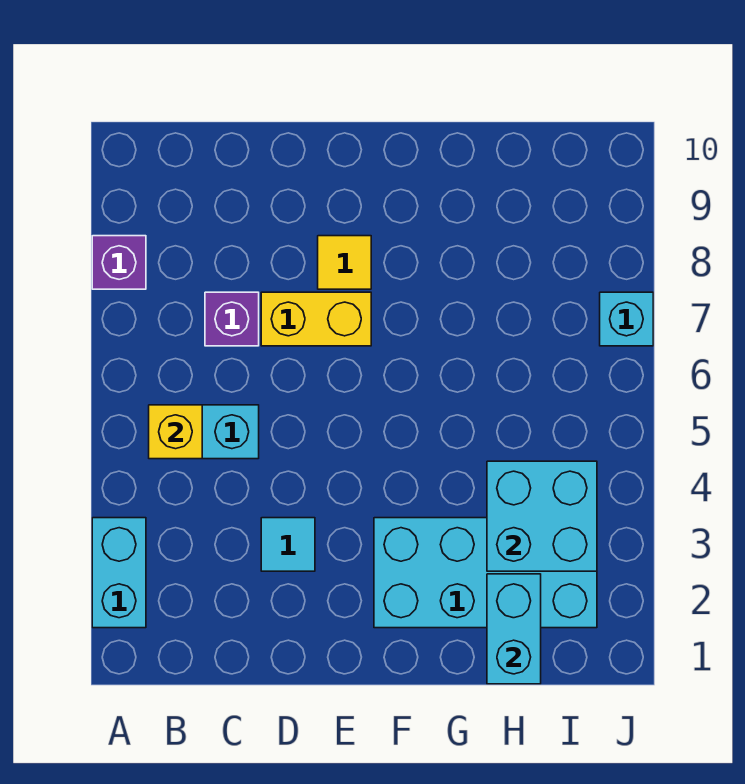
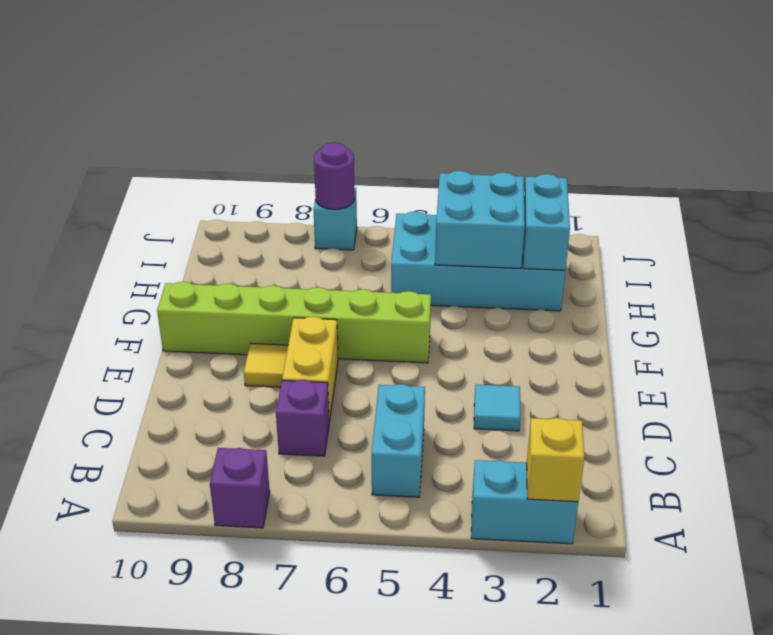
yellow 1x1 brick [149,405,202,459] -> yellow 1x1 brick moved to [527,418,584,502]
cyan 2x4 brick [374,518,597,628] -> cyan 2x4 brick turned to [391,211,565,311]
none -> lime 1x6 brick [157,282,431,363]
cyan 1x2 brick [487,574,541,684] -> cyan 1x2 brick turned to [523,174,570,270]
none -> purple 1x1 round brick [314,142,355,209]

